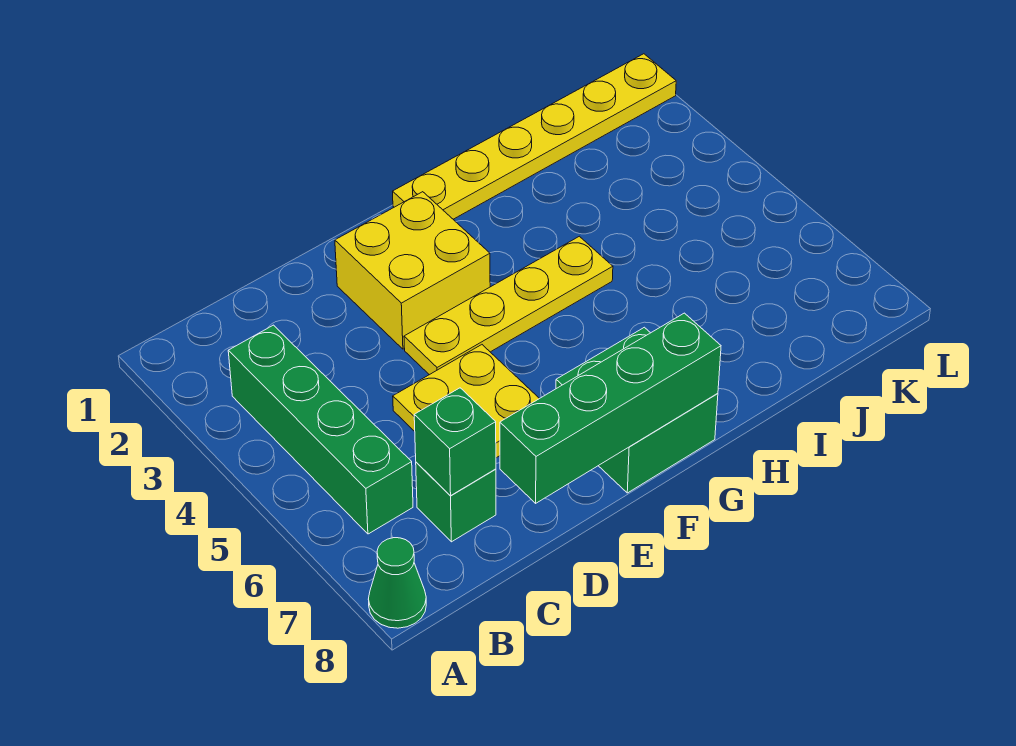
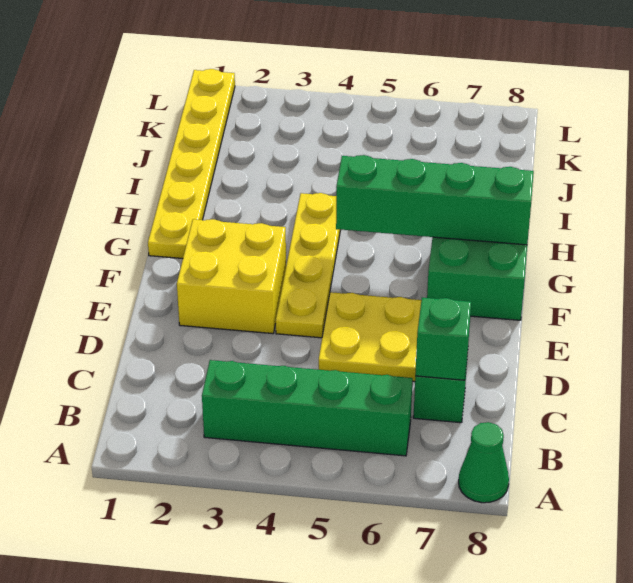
green 1x4 brick [500,313,721,503] -> green 1x4 brick turned to [336,155,534,245]

